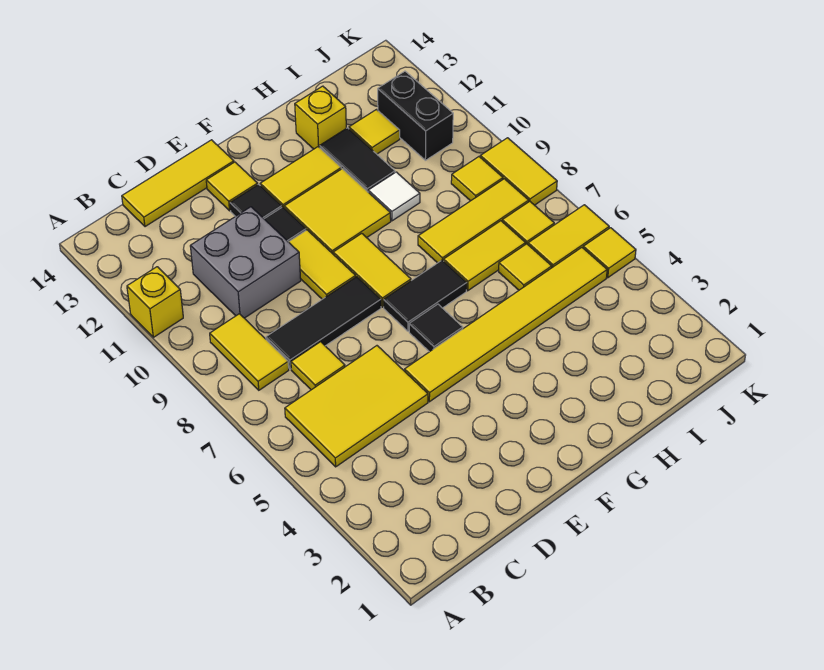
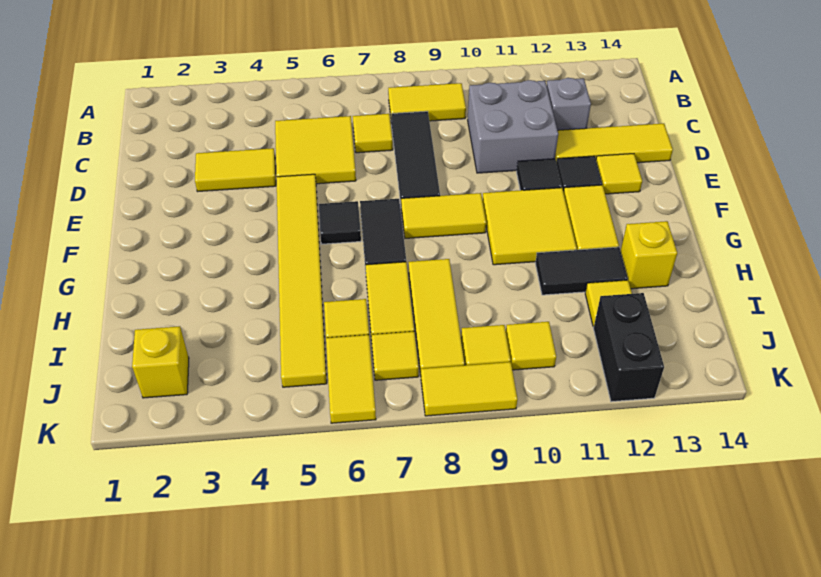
yellow 1x1 brick [127,267,183,337] -> yellow 1x1 brick moved to [132,326,189,398]
yellow 2x3 tile [285,346,428,467] -> yellow 2x2 tile [275,116,356,184]
none -> grey 1x1 brick [547,78,591,130]
yellow 1x3 tile [122,140,234,227] -> yellow 1x3 tile turned to [555,124,673,163]
yellow 1x2 tile [289,230,356,299] -> yellow 1x2 tile moved to [195,148,276,192]
white 1x1 tile [368,172,420,221] -> none
black 1x2 brick [378,71,453,160] -> black 1x2 brick turned to [594,293,664,402]
yellow 1x1 tile [583,228,636,278] -> yellow 1x1 tile moved to [506,322,556,370]

